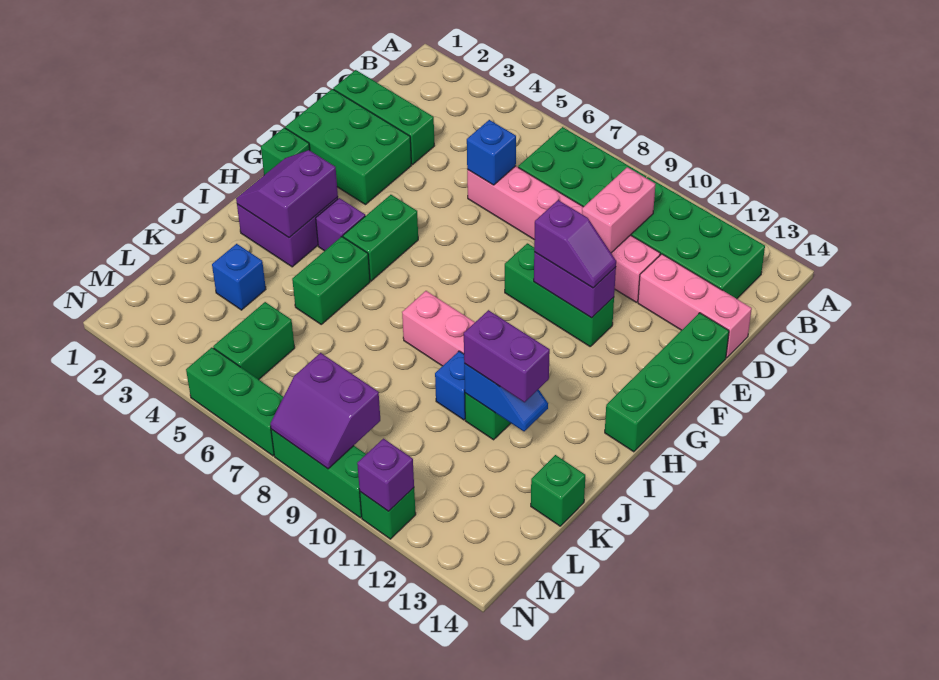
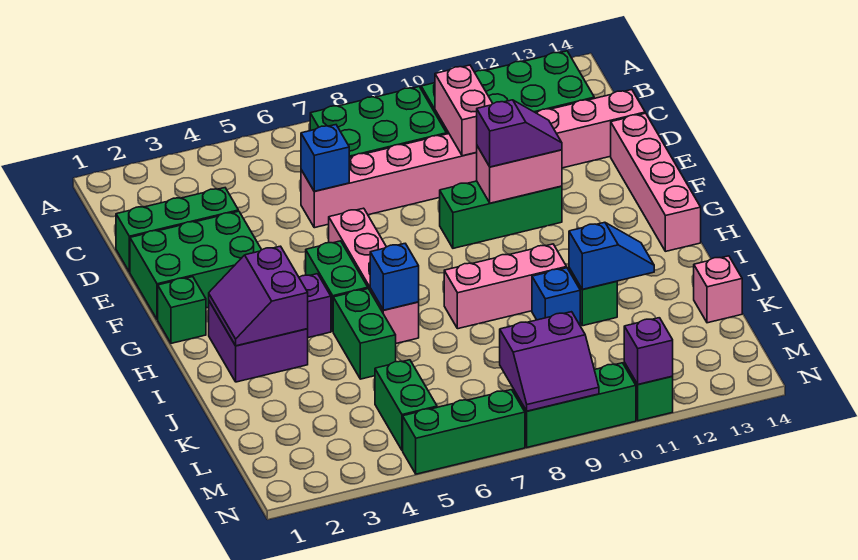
green 1x4 brick [605,313,729,452] -> pink 1x4 brick [611,113,701,251]
none -> pink 1x4 brick [329,208,419,343]
purple 1x2 brick [534,252,616,318] -> pink 1x2 brick [476,146,562,203]
purple 1x2 brick [464,310,550,402] -> none
blue 1x1 brick [212,244,266,310] -> blue 1x1 brick moved to [370,244,419,310]
green 1x1 brick [531,455,585,526] -> pink 1x1 brick [694,256,742,323]

